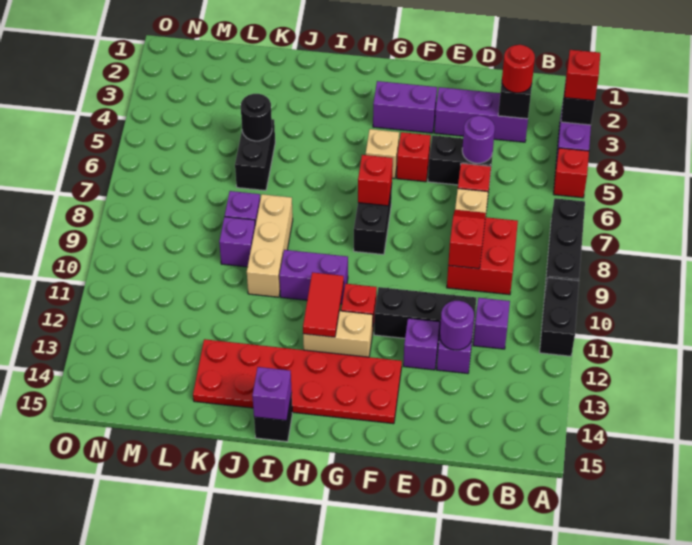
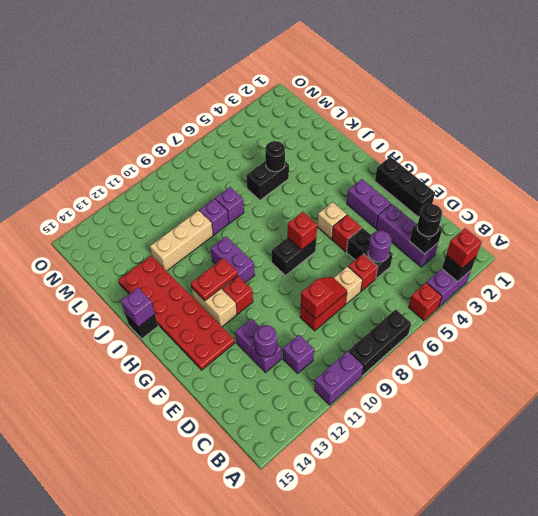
black 1x2 brick [540,277,579,356] -> purple 1x2 brick [314,351,363,405]
red 1x1 round brick [502,45,535,93] -> black 1x1 round brick [417,204,442,236]
red 2x2 brick [447,217,518,295] -> red 1x2 brick [300,293,347,331]
black 1x3 brick [374,287,476,342] -> black 1x3 brick moved to [375,157,435,217]
red 1x2 tile [303,272,344,337] -> red 1x2 plate [191,258,238,301]
tan 1x3 brick [247,194,293,297] -> tan 1x3 brick moved to [150,210,213,271]

